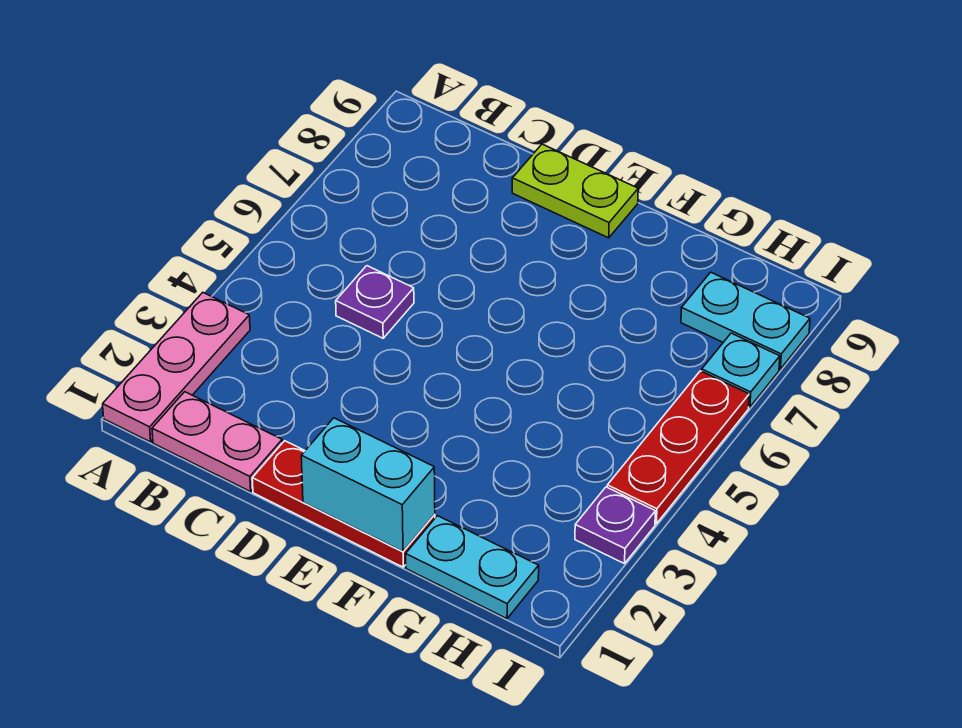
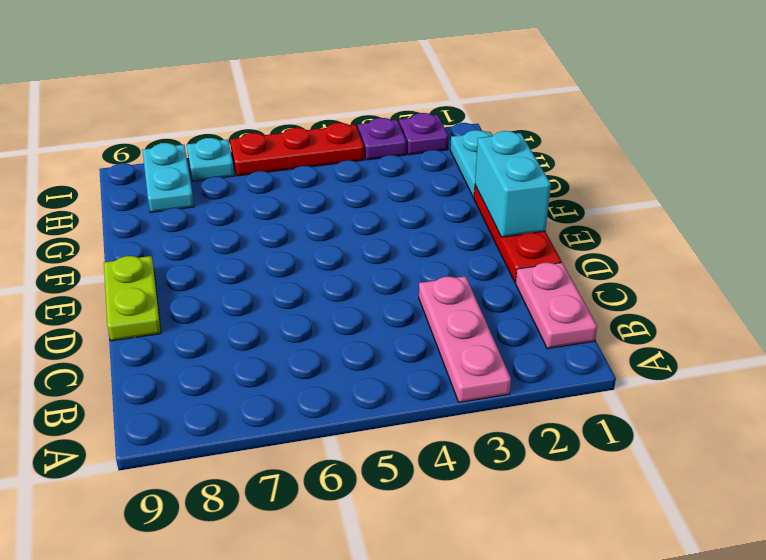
pink 1x3 plate [103,293,250,442] -> pink 1x3 plate turned to [419,276,511,402]
purple 1x1 plate [336,266,414,338] -> purple 1x1 plate moved to [399,113,448,155]

